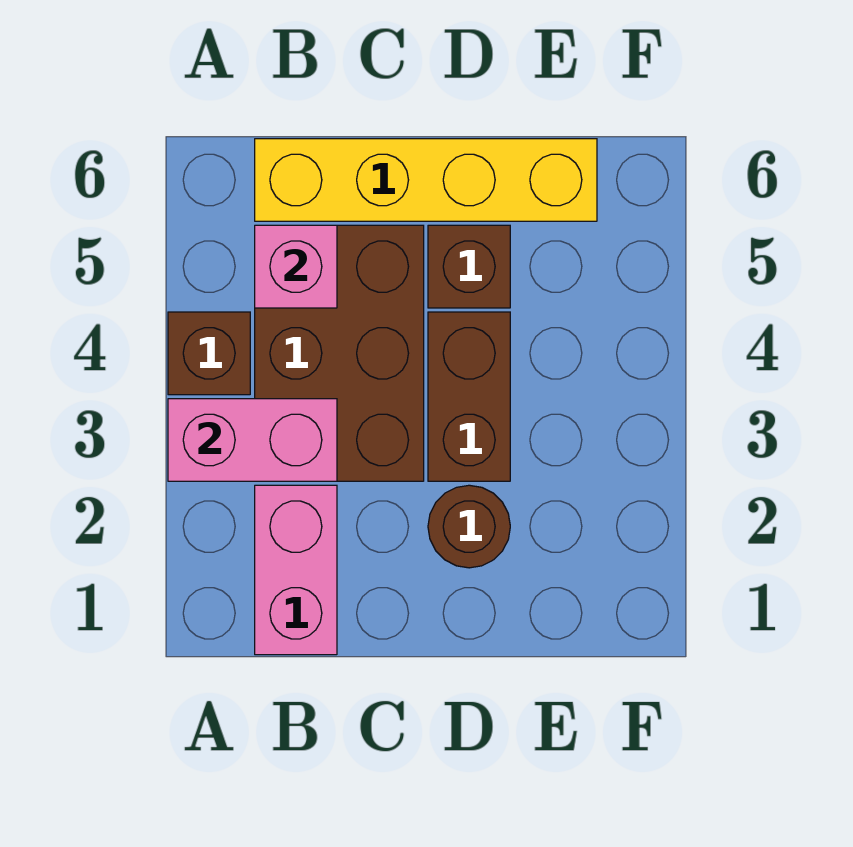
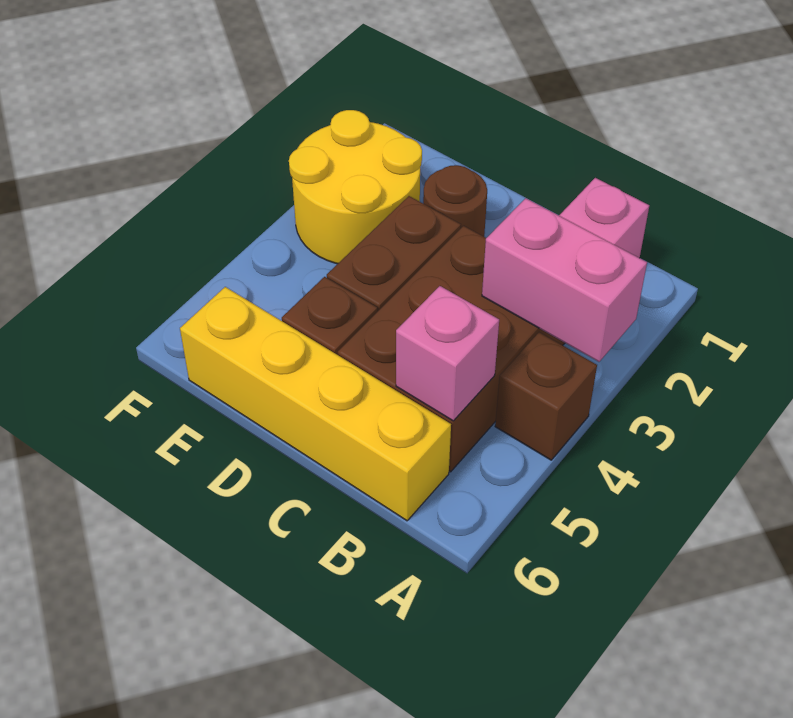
none -> yellow 2x2 round brick [289,110,422,264]

